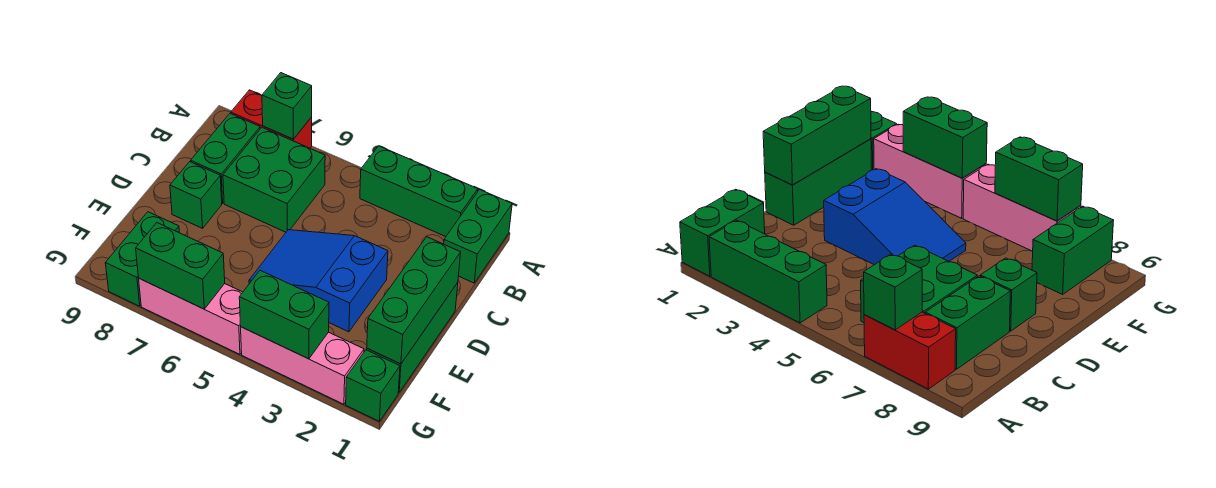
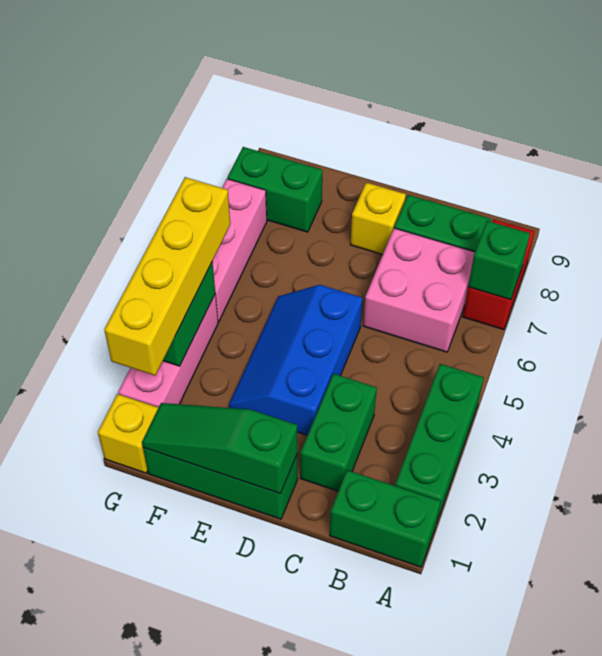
green 2x2 brick [223,128,325,232] -> pink 2x2 brick [363,228,475,352]
green 1x3 brick [367,237,461,364] -> green 1x3 slope [142,403,297,494]
blue 2x3 slope [249,230,388,332] -> blue 2x3 slope turned to [229,285,362,435]
green 1x1 brick [170,162,222,228] -> yellow 1x1 brick [350,183,406,255]
green 1x1 brick [346,350,400,421] -> yellow 1x1 brick [98,394,159,473]
none -> yellow 1x4 brick [104,177,230,376]
green 1x2 brick [136,223,225,309] -> green 1x2 brick moved to [300,374,377,491]

